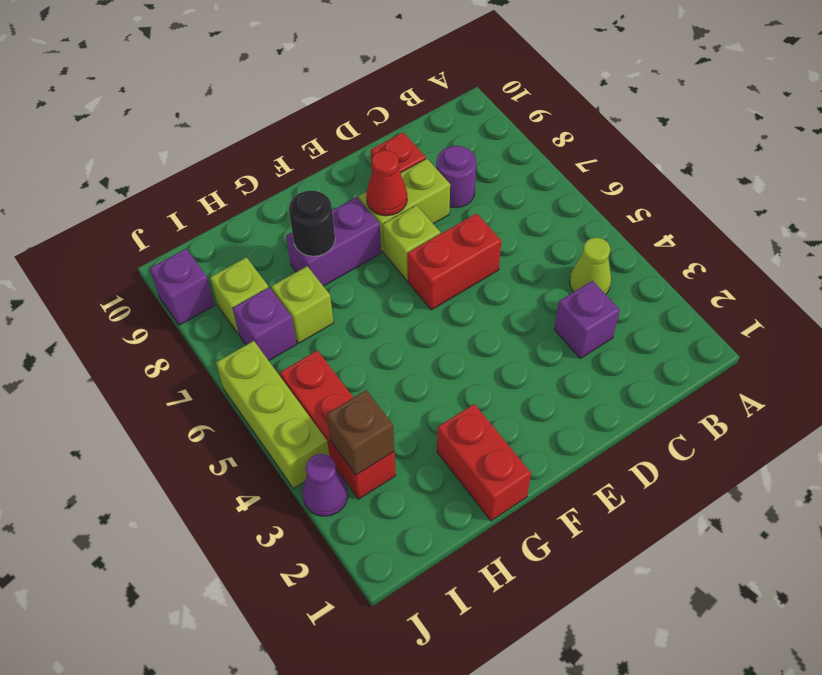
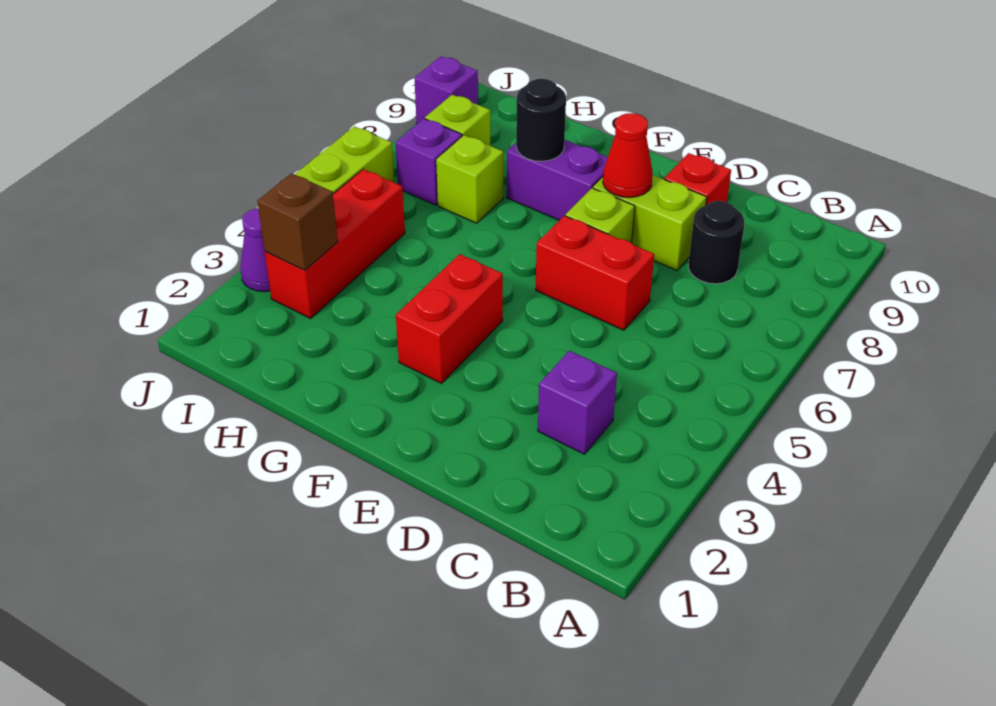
lime 1x1 cone [570,238,611,294] -> none
purple 1x1 round brick [436,146,476,208] -> black 1x1 round brick [688,201,744,284]
red 1x2 brick [437,404,531,521] -> red 1x2 brick moved to [396,254,503,383]

